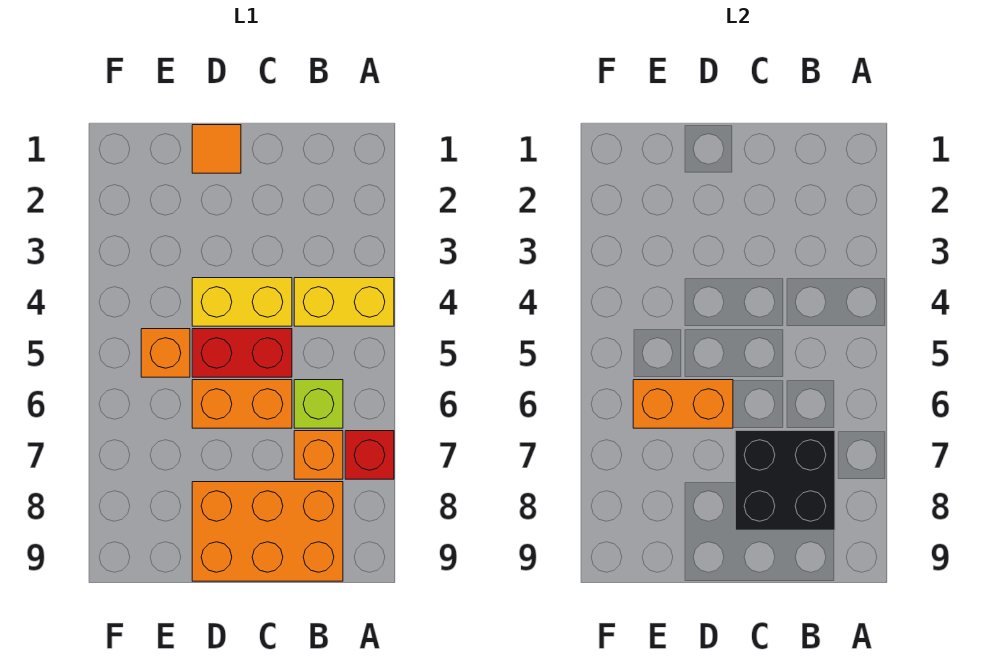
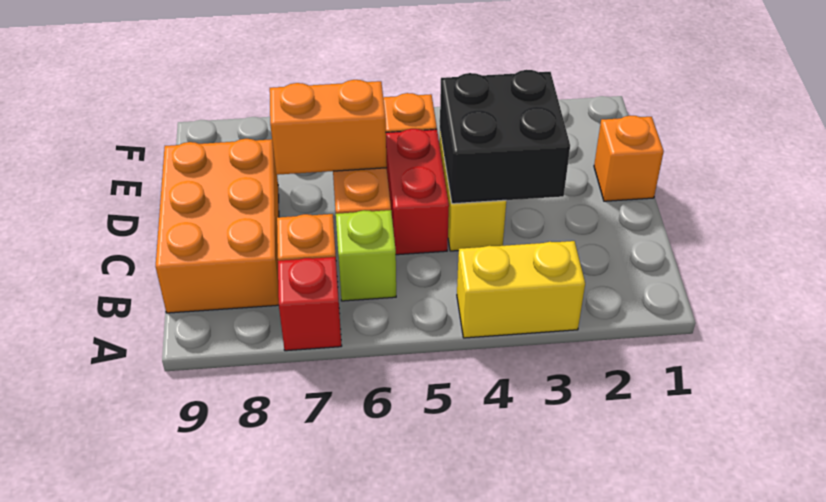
yellow 1x2 brick [294,278,394,326] -> yellow 1x2 brick turned to [457,241,585,338]
black 2x2 brick [735,431,835,530] -> black 2x2 brick moved to [440,70,570,204]
orange 1x1 tile [192,125,241,173] -> orange 1x1 brick [594,116,664,201]
orange 1x2 brick [633,380,733,428] -> orange 1x2 brick turned to [270,80,387,175]

